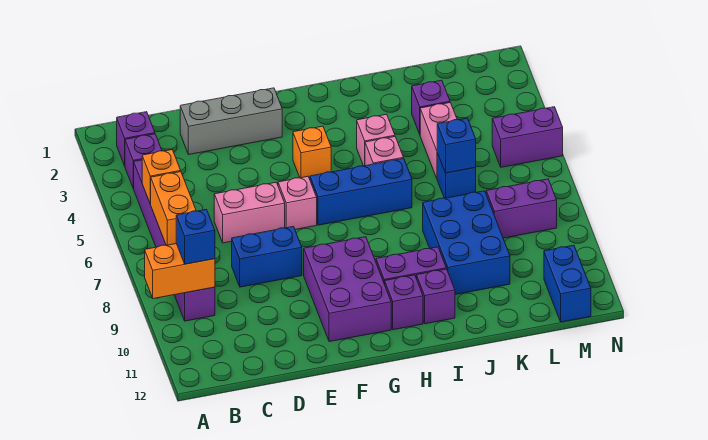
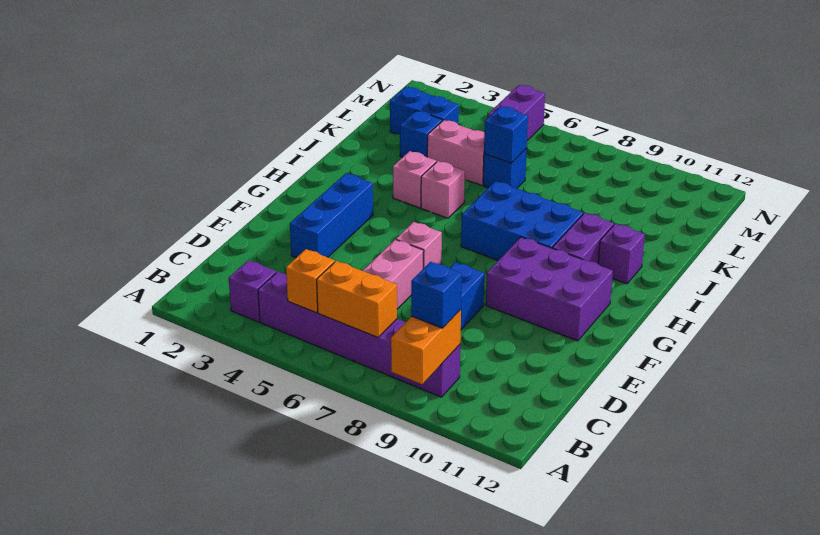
purple 1x1 brick [117,112,155,166] -> none
grey 1x3 brick [180,88,282,155] -> none
orange 1x1 brick [293,126,331,179] -> none
blue 1x3 brick [310,159,412,225] -> blue 1x3 brick moved to [290,173,373,257]
purple 1x1 brick [385,275,423,330] -> none
blue 2x3 brick [423,191,510,294] -> blue 2x3 brick moved to [461,181,583,260]
purple 1x1 brick [412,80,450,134] -> blue 1x1 brick [400,111,442,157]
purple 1x2 brick [486,179,557,238] -> none
blue 1x2 brick [544,245,591,322] -> blue 1x2 brick moved to [390,87,459,135]

